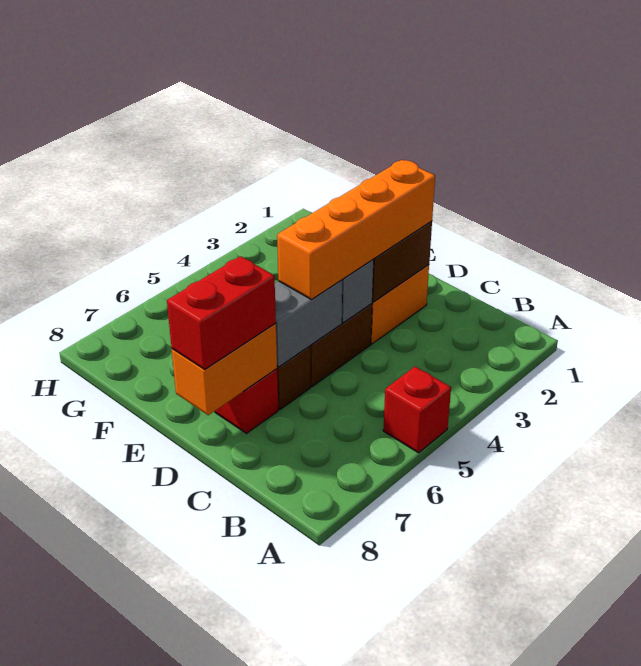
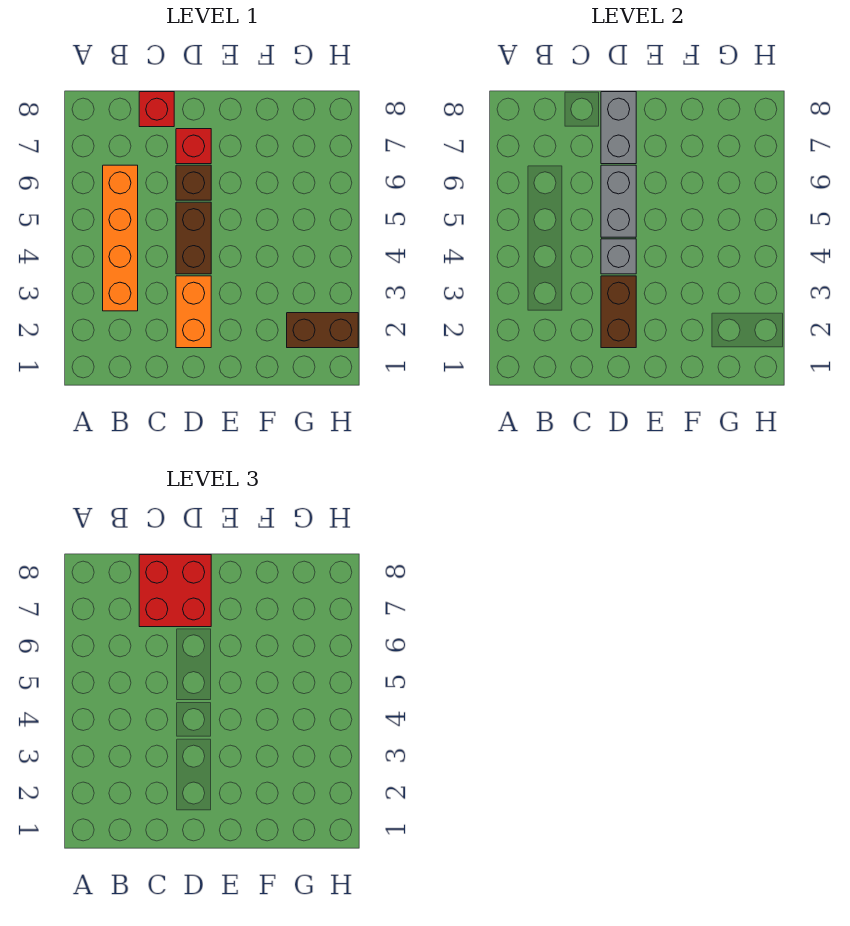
red 1x1 brick [383,367,451,453] -> red 1x1 brick moved to [139,92,174,127]
orange 1x4 brick [277,160,435,300] -> orange 1x4 brick moved to [103,165,138,311]
orange 1x2 brick [172,324,277,415] -> grey 1x2 brick [601,92,636,164]
red 1x2 brick [167,256,276,370] -> red 2x2 brick [139,555,211,627]
none -> brown 1x2 brick [287,313,358,348]

